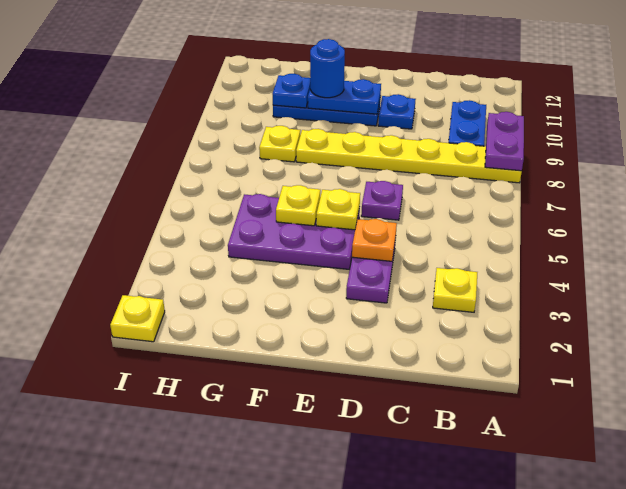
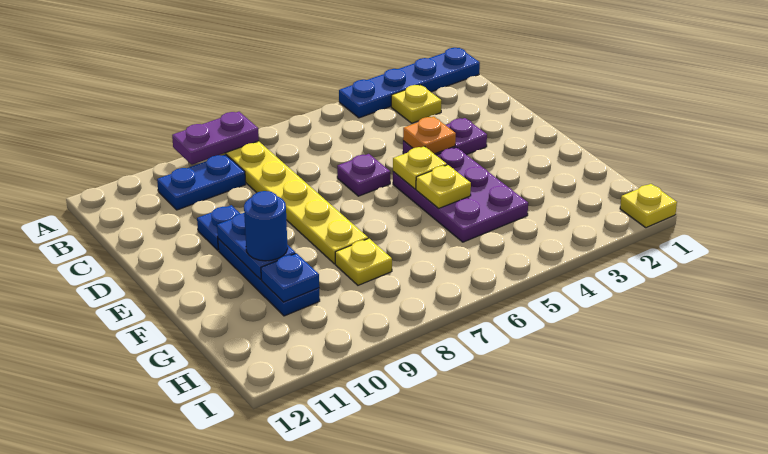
none -> blue 1x4 plate [339,48,480,118]

